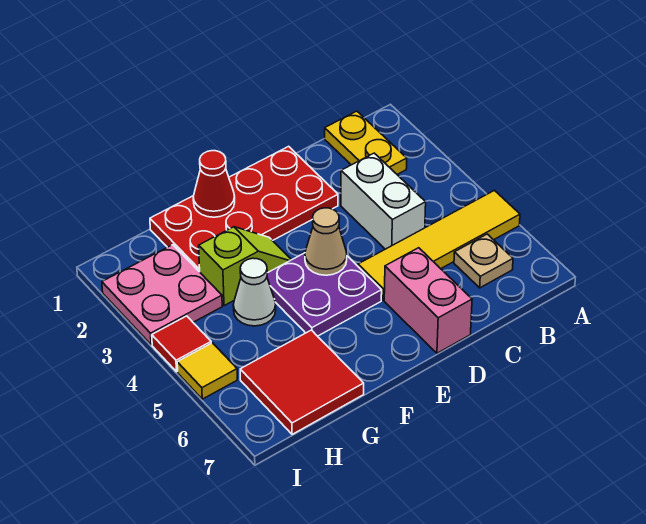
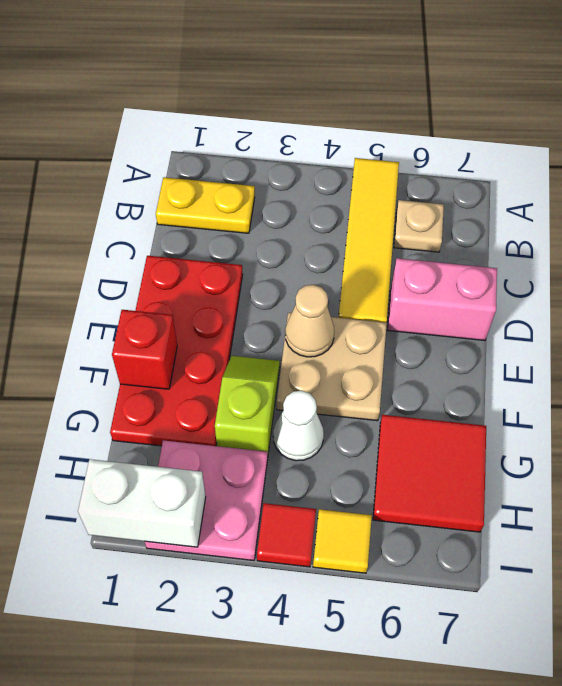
white 1x2 brick [341,153,426,249] -> white 1x2 brick moved to [78,459,206,547]
purple 2x2 plate [267,253,382,336] -> tan 2x2 plate [277,313,387,421]
red 1x1 cone [193,151,235,217] -> red 1x1 brick [112,310,177,389]

